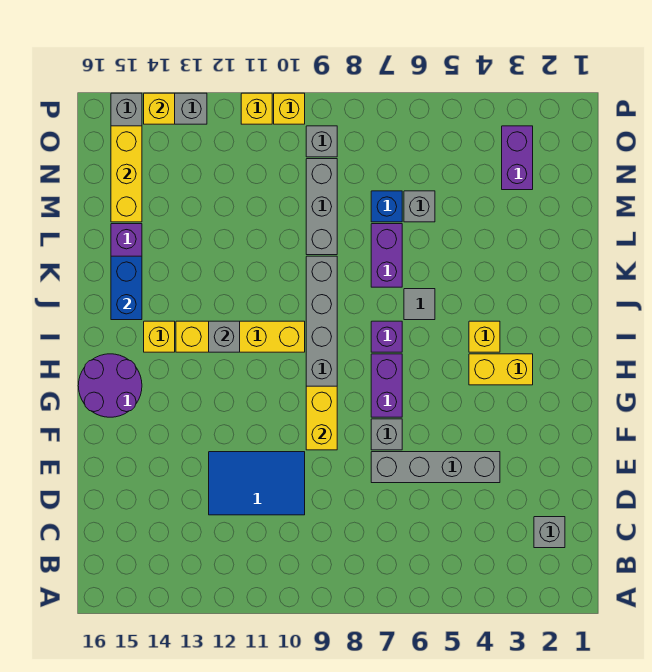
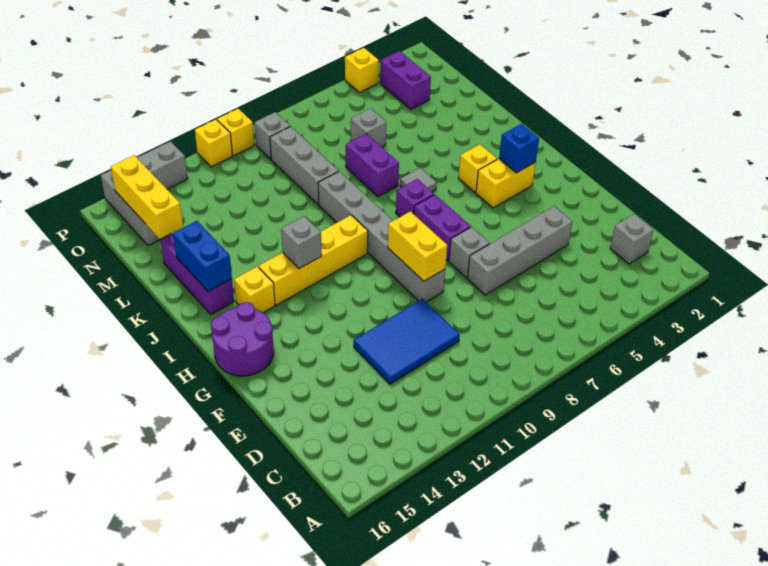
blue 1x1 brick [371,191,402,222] -> blue 1x1 brick moved to [499,124,539,173]
yellow 1x1 brick [144,93,175,124] -> yellow 1x1 brick moved to [345,48,379,93]

